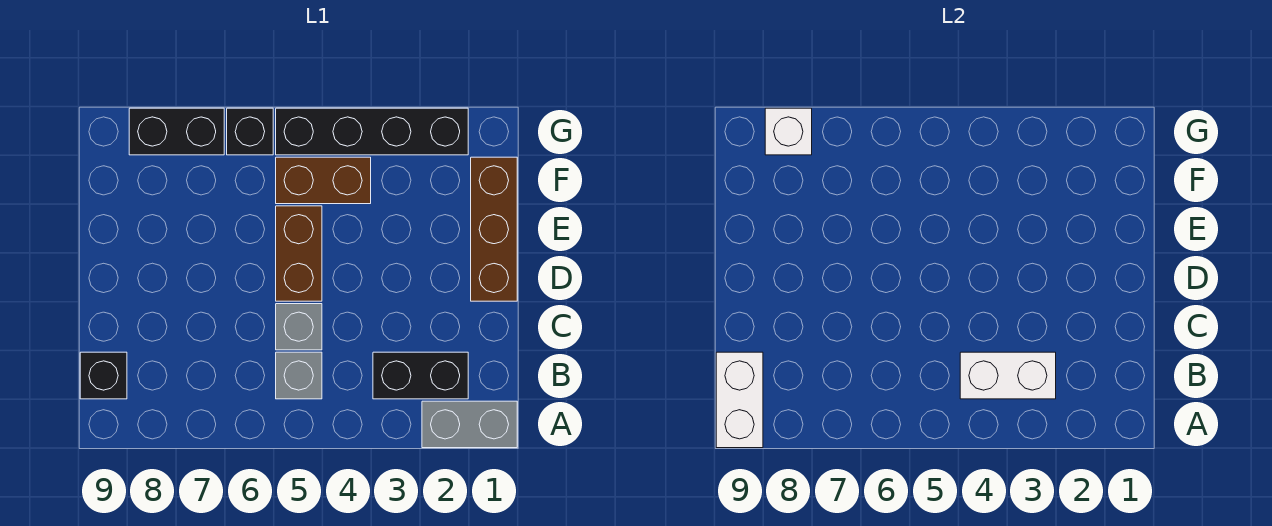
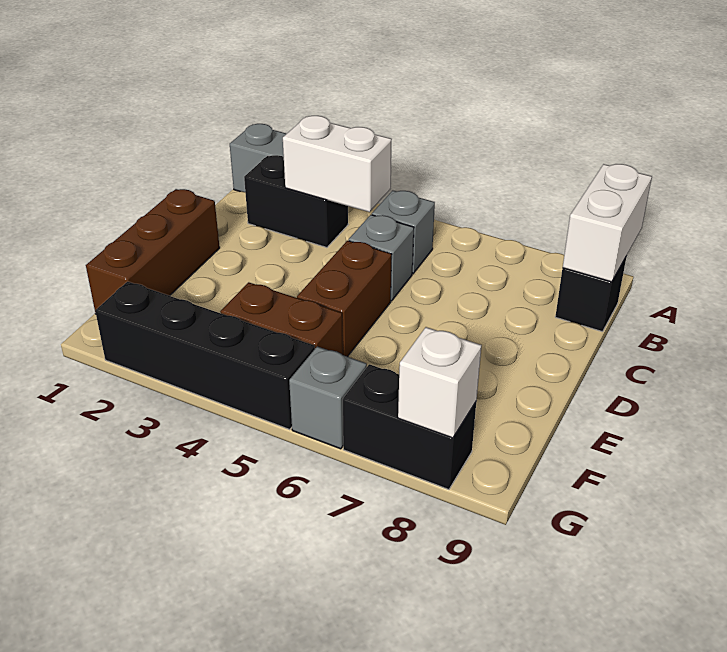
black 1x1 brick [227,108,273,155] -> grey 1x1 brick [289,347,367,449]

